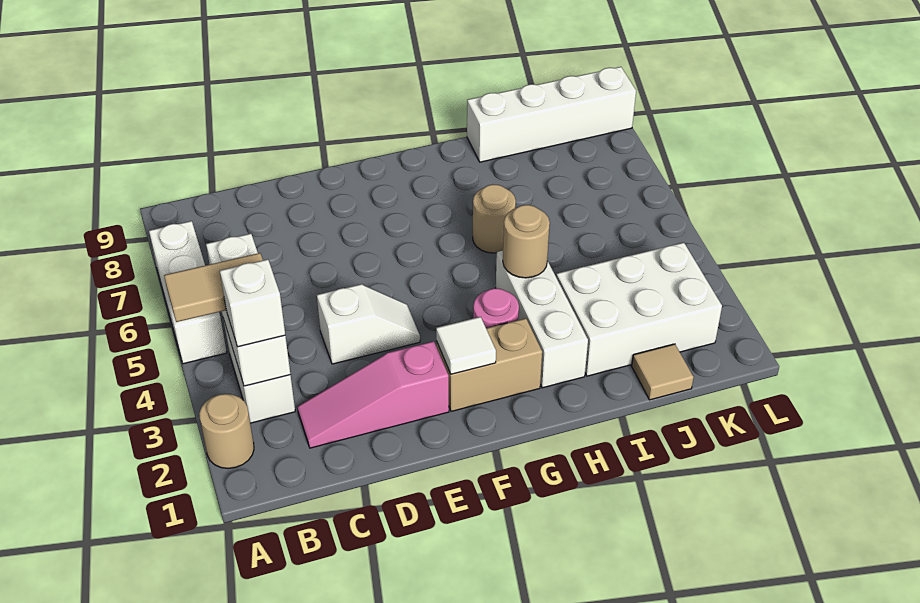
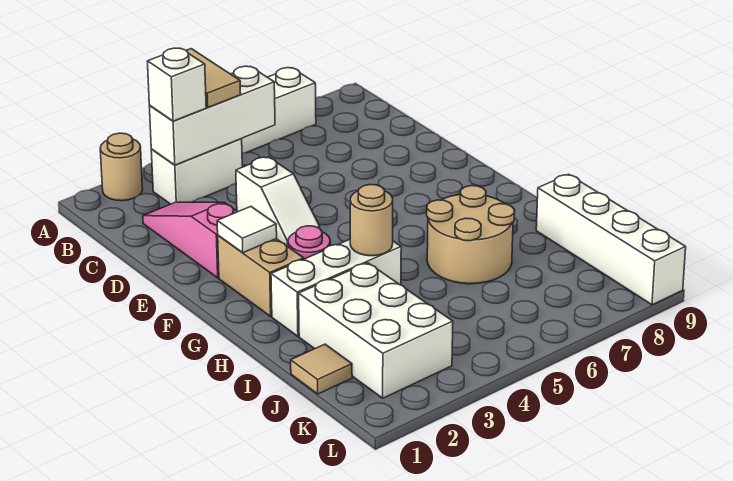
tan 1x1 round brick [473,184,516,253] -> tan 2x2 round brick [427,186,515,284]

